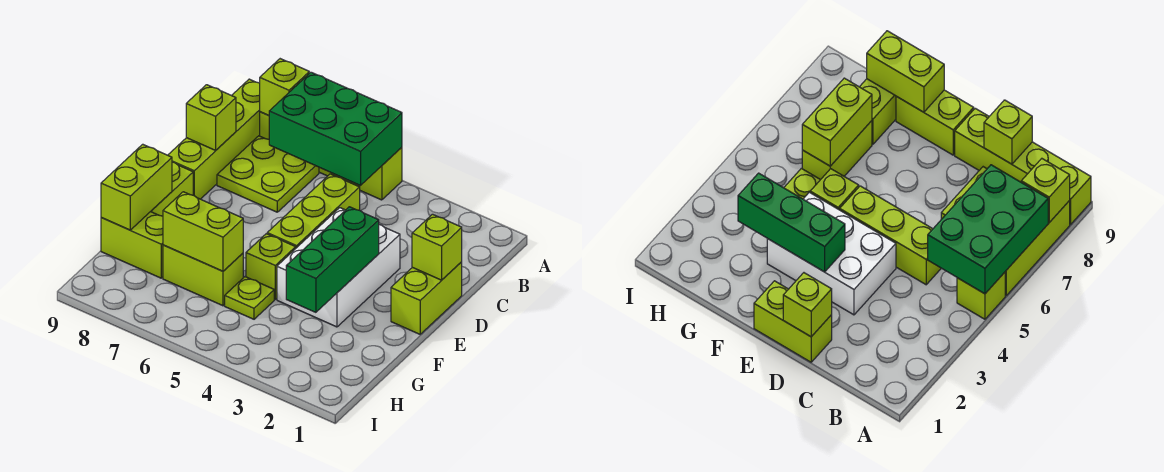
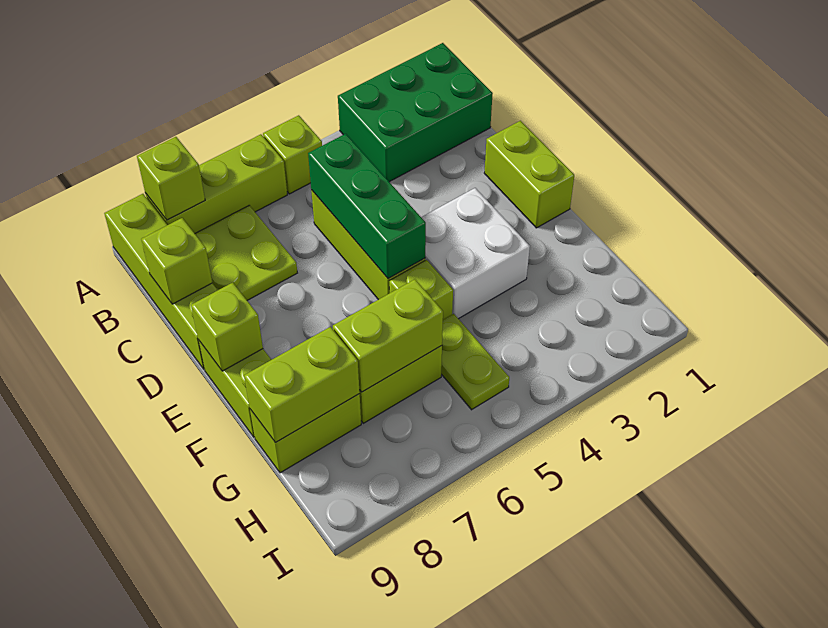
green 2x3 brick [269,72,402,185] -> green 2x3 brick moved to [338,43,493,182]
lime 1x1 brick [412,214,462,280] -> lime 1x1 brick moved to [191,282,263,371]
white 2x3 brick [277,208,400,327] -> white 2x2 brick [421,188,530,319]
green 1x3 brick [286,207,379,312] -> green 1x3 brick moved to [308,134,426,279]
lime 1x2 brick [101,144,172,230] -> lime 1x2 brick turned to [244,327,360,443]
lime 1x1 plate [225,277,274,319] -> lime 1x2 plate [441,314,509,410]

